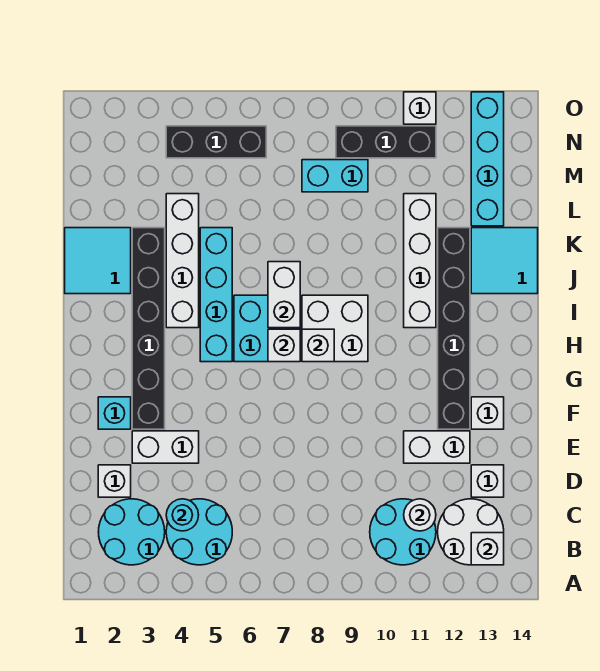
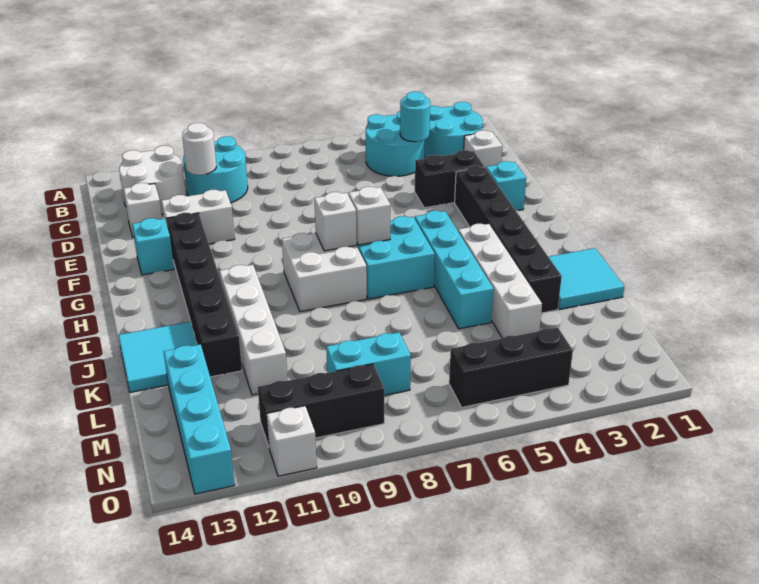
white 1x1 brick [471,533,504,565] -> none
white 1x2 brick [132,431,199,463] -> black 1x2 brick [415,150,484,208]
white 1x1 brick [471,397,504,429] -> cyan 1x1 brick [132,218,174,275]
white 1x2 brick [268,262,300,328] -> none

